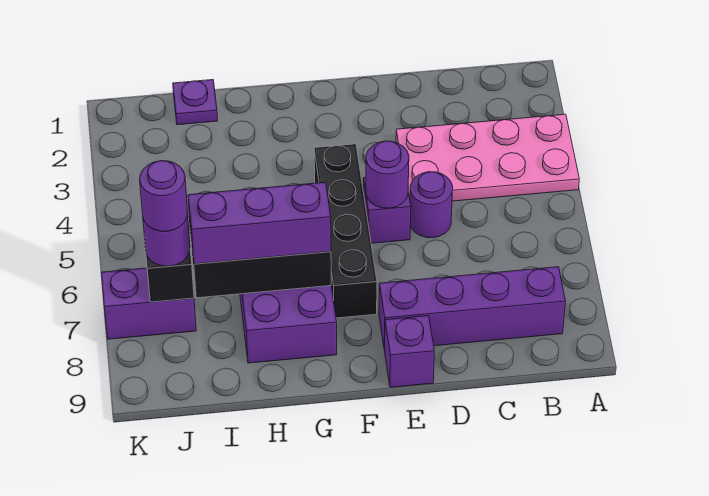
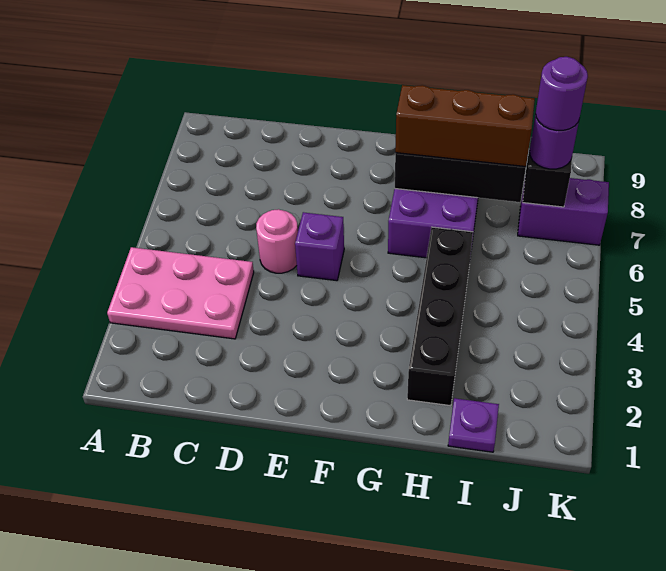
pink 2x4 plate [396,114,579,201] -> pink 2x3 plate [107,247,254,339]
purple 1x4 brick [379,267,566,350] -> none
purple 1x1 round brick [410,172,453,238] -> pink 1x1 round brick [256,209,298,273]
purple 1x1 round brick [366,141,409,208] -> none
purple 1x1 brick [385,316,434,387] -> none
black 1x4 brick [314,144,377,318] -> black 1x4 brick moved to [407,227,473,406]
purple 1x3 brick [188,182,331,264] -> brown 1x3 brick [395,85,535,166]

